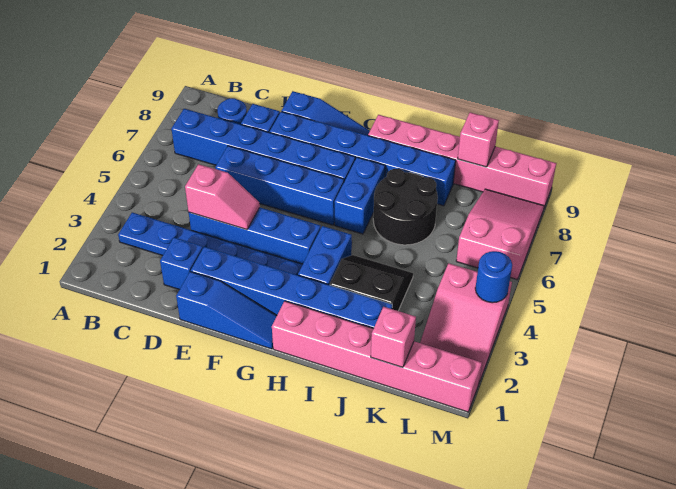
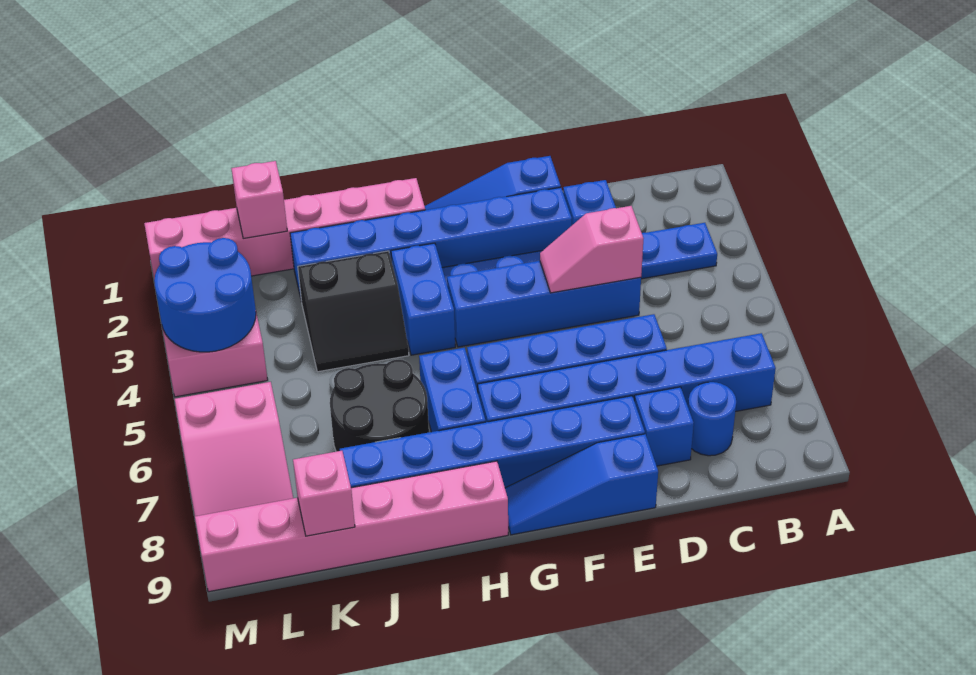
blue 1x1 round brick [475,251,512,303] -> blue 2x2 round brick [154,238,256,352]

